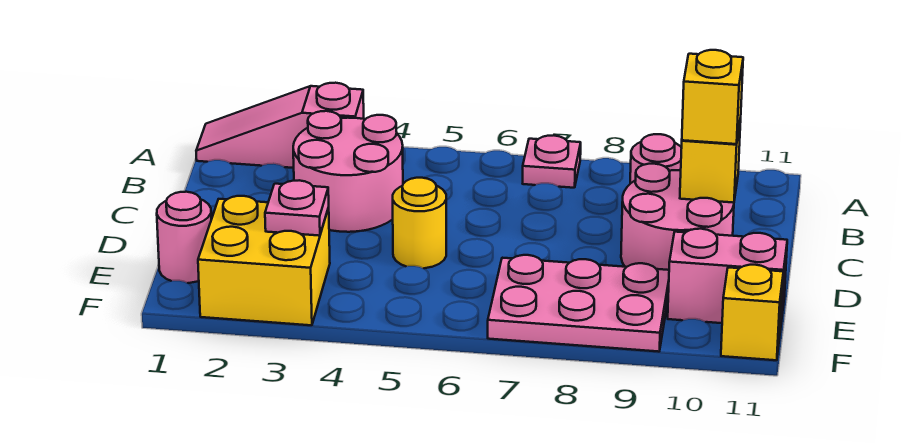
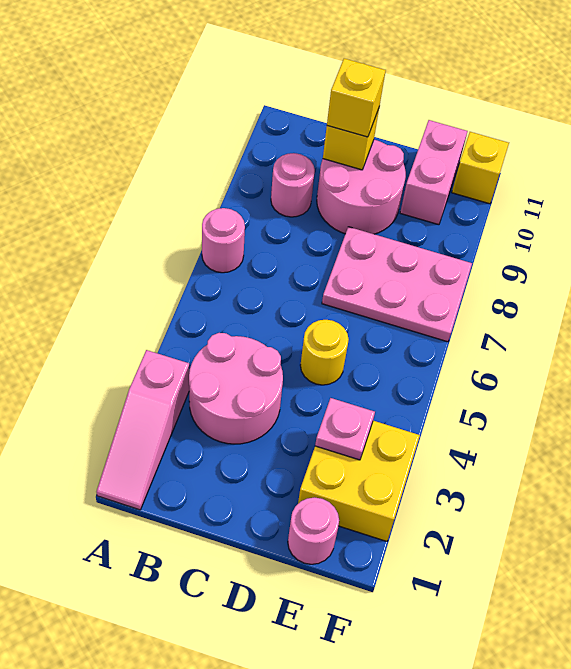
pink 1x1 plate [523,135,581,188] -> pink 1x1 round brick [202,208,245,273]
pink 2x3 plate [488,255,669,352] -> pink 2x3 plate turned to [322,227,472,342]

